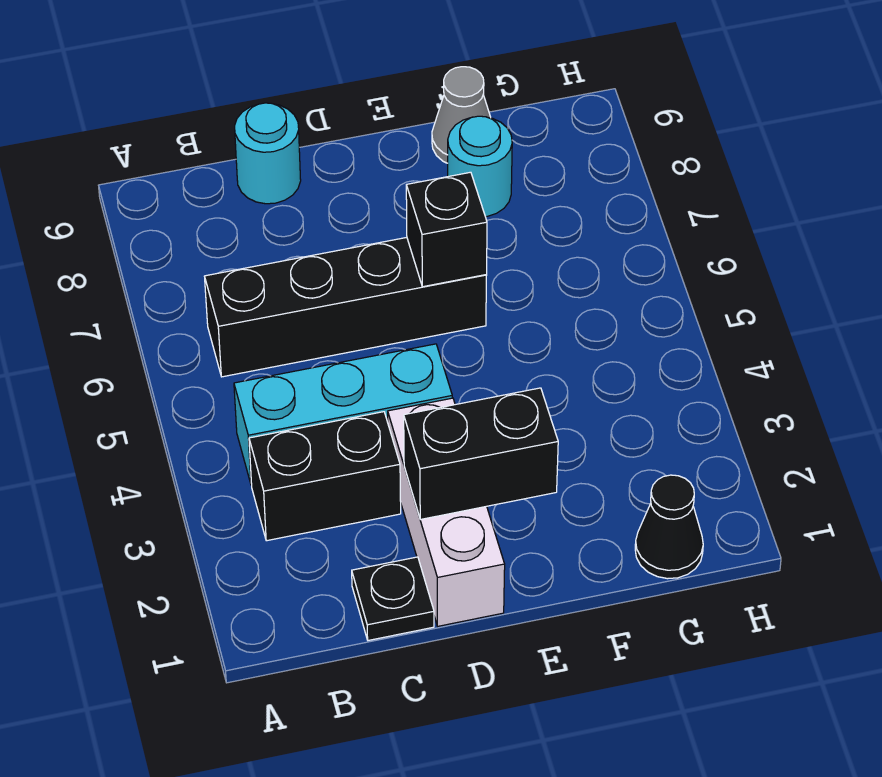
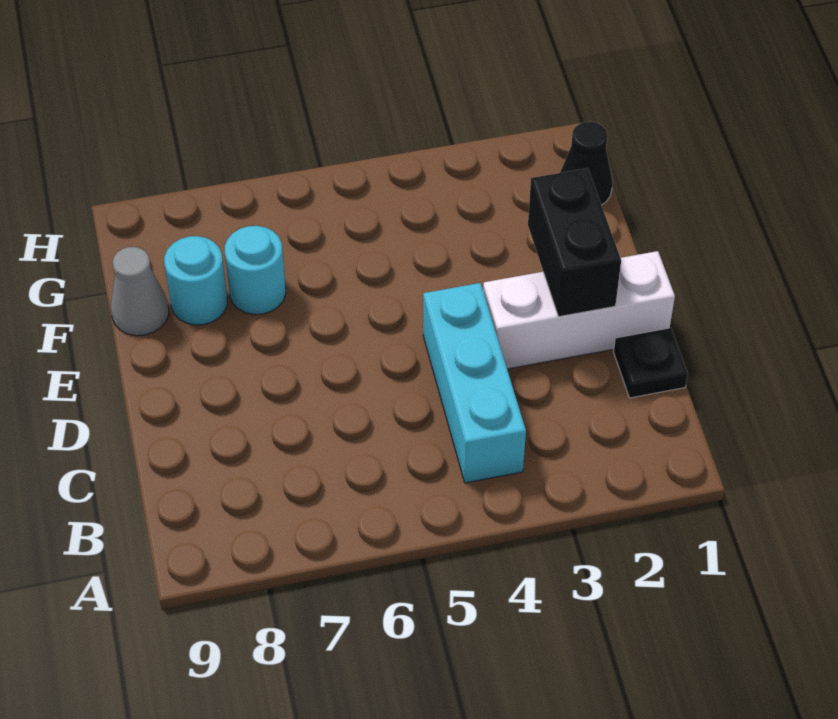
black 1x2 brick [249,412,401,541] -> none
black 1x4 brick [205,238,487,377] -> none
cyan 1x1 round brick [235,103,301,204] -> cyan 1x1 round brick moved to [225,226,286,314]
black 1x1 brick [406,172,487,287] -> none

